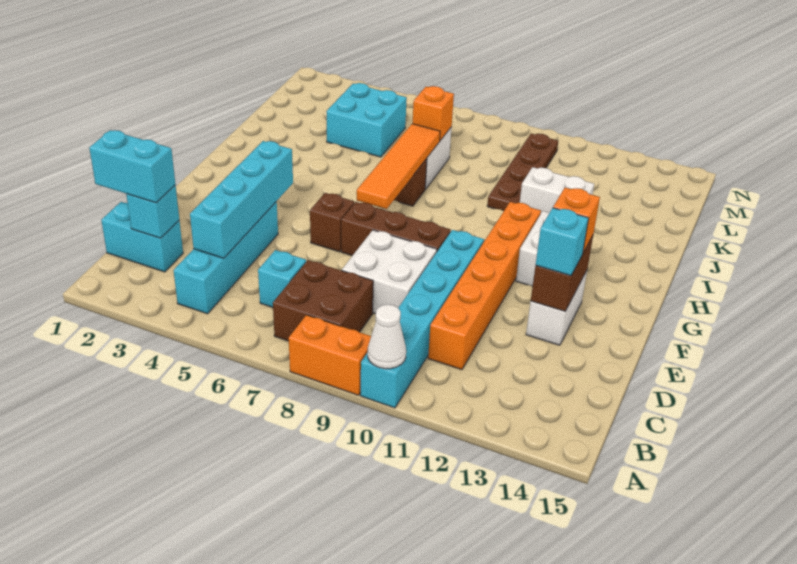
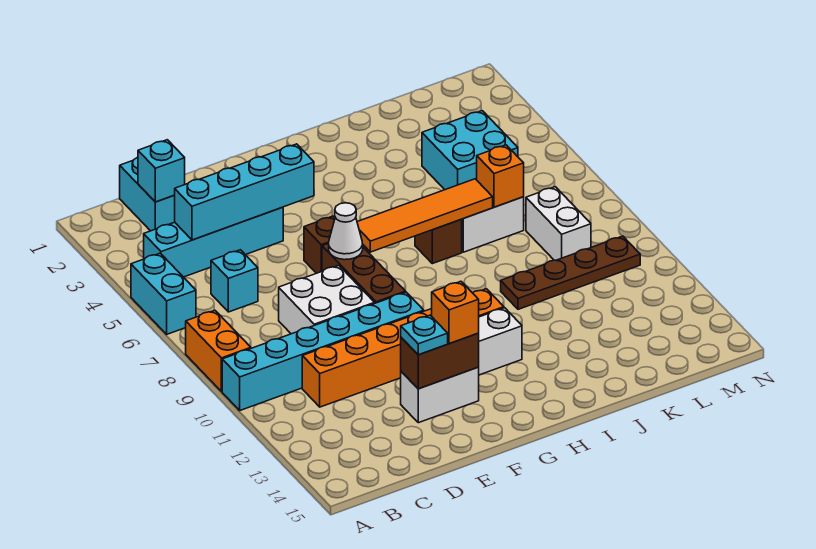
white 1x1 cone [368,304,406,369] -> white 1x1 cone moved to [329,203,363,260]
brown 2x2 brick [273,260,373,341] -> none
cyan 1x2 brick [89,130,175,203] -> cyan 1x2 brick moved to [131,253,196,334]
cyan 1x1 brick [536,208,588,276] -> cyan 1x1 plate [401,315,448,355]
white 1x2 brick [520,167,594,213] -> white 1x2 brick moved to [526,187,591,260]

